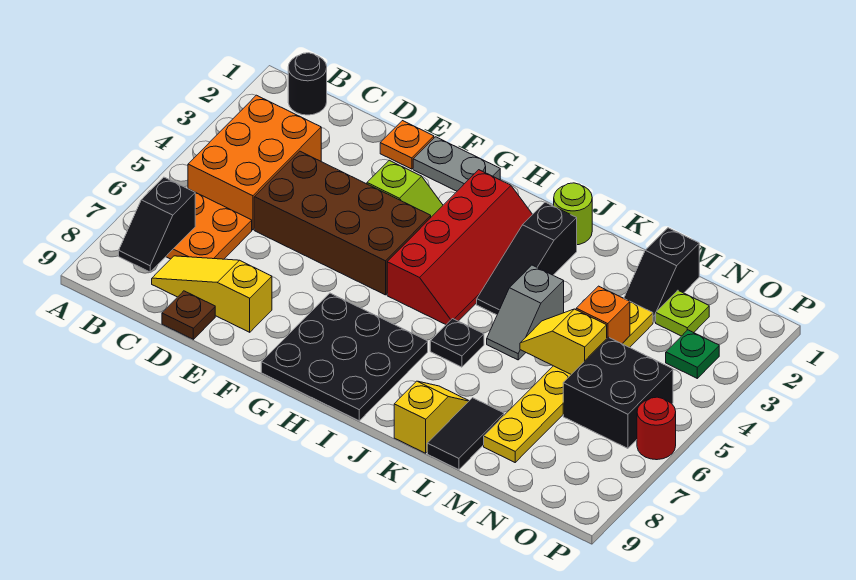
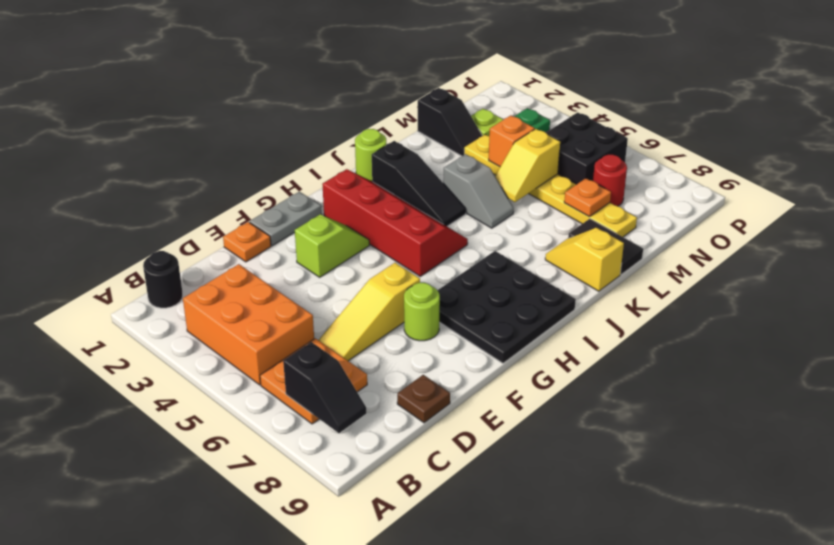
yellow 1x3 slope [152,256,272,332] -> yellow 1x3 slope moved to [319,263,420,361]
brown 2x4 brick [254,151,431,295] -> none
none -> lime 1x1 round brick [404,283,440,341]
black 1x1 plate [430,319,484,367] -> none
none -> orange 1x1 plate [564,178,611,217]
red 1x1 round brick [637,397,676,460] -> red 1x1 round brick moved to [593,155,627,206]

